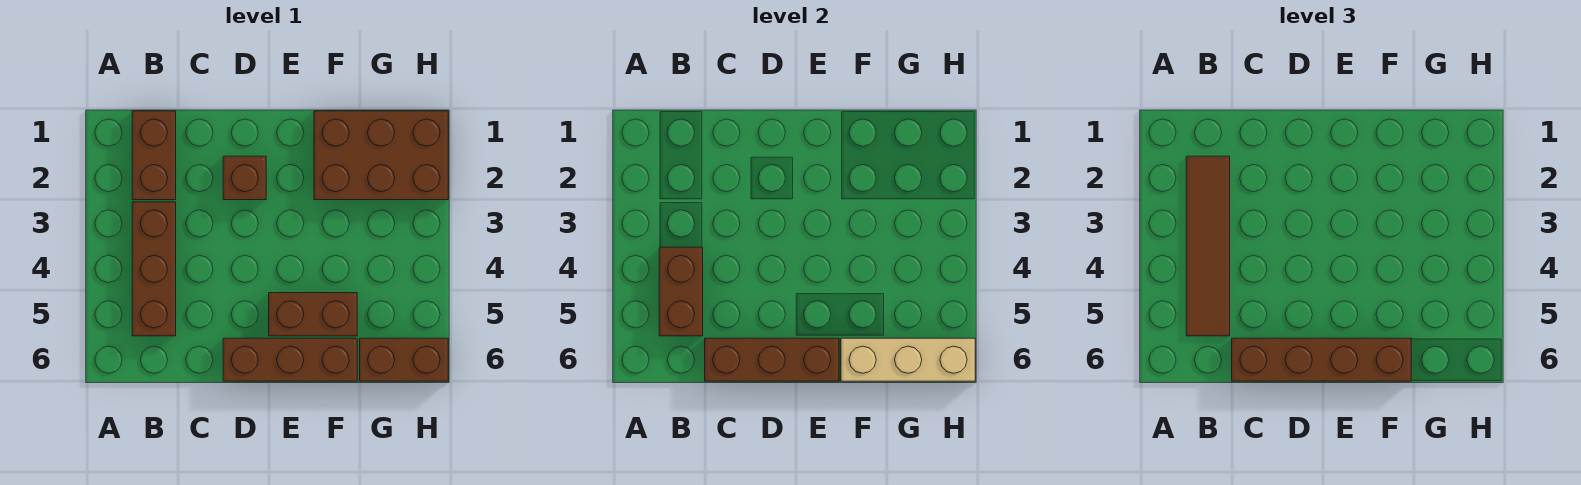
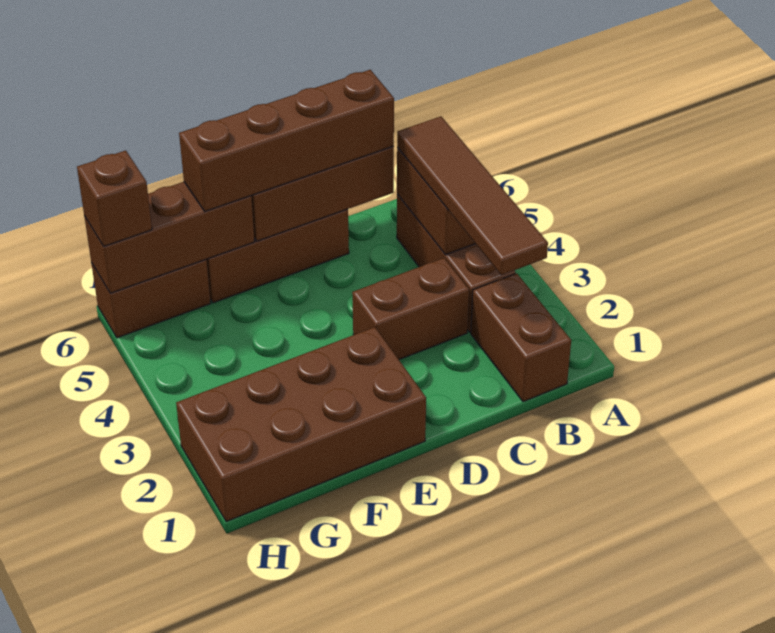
brown 1x1 brick [223,156,266,200] -> brown 1x1 brick moved to [77,150,152,246]
brown 1x2 brick [269,293,357,336] -> brown 1x2 brick moved to [352,258,469,360]
brown 2x3 brick [314,111,448,200] -> brown 2x4 brick [176,327,426,522]
tan 1x3 brick [841,338,975,381] -> brown 1x3 brick [84,182,254,293]

